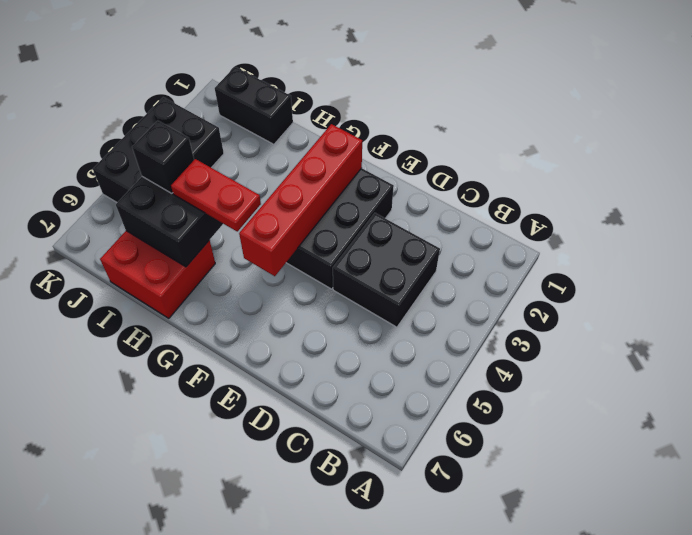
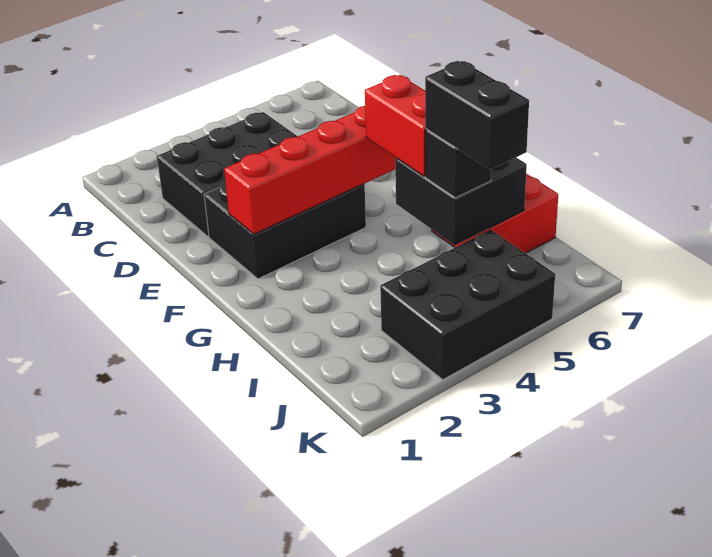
black 2x2 brick [333,213,440,327] -> black 2x3 brick [157,112,298,236]
red 1x2 plate [171,159,261,231] -> red 1x2 brick [365,75,426,176]
black 1x2 brick [215,67,293,144] -> black 1x2 brick moved to [425,61,529,170]

